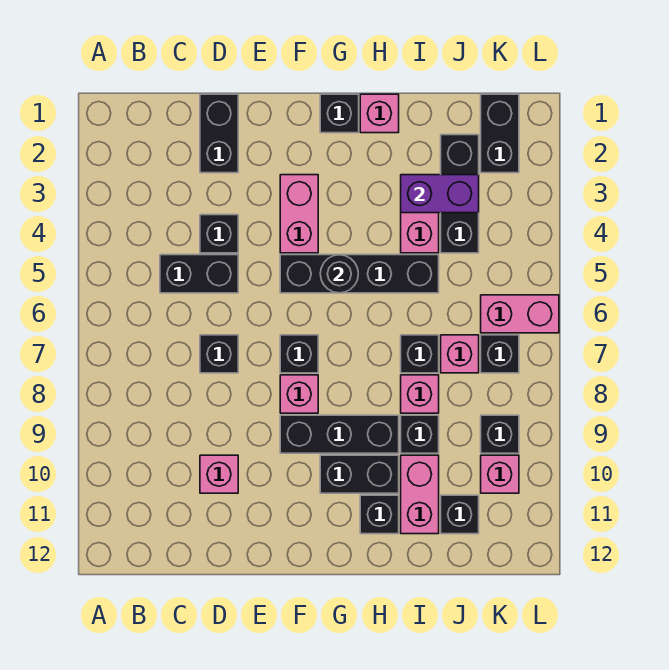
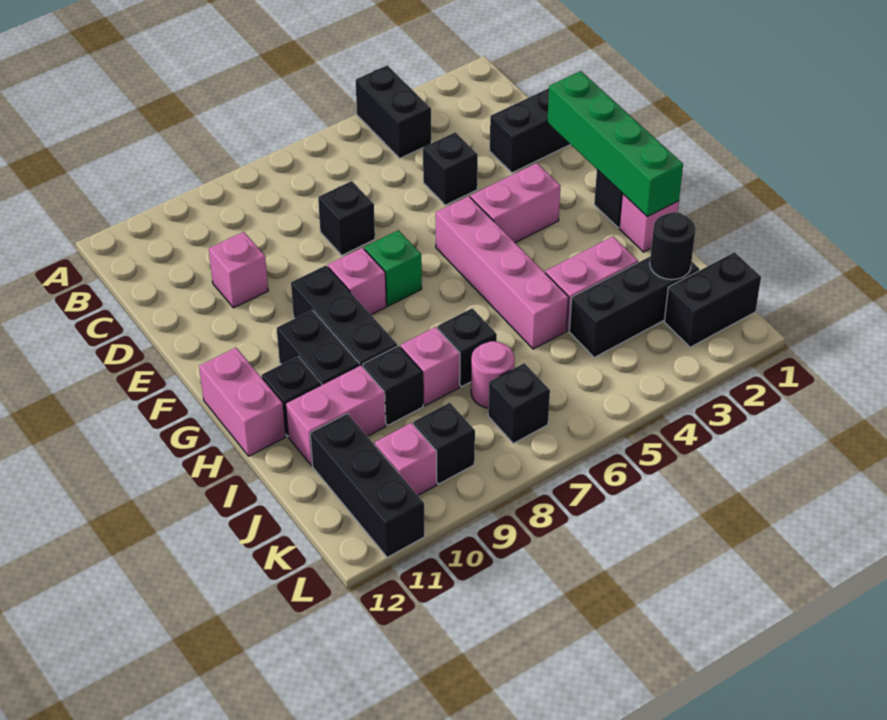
black 1x2 brick [160,255,238,293] -> black 1x2 brick moved to [356,65,431,158]
none -> green 1x4 brick [547,71,683,217]
black 1x4 brick [280,255,439,293] -> pink 1x4 brick [436,196,569,349]
black 1x1 brick [280,335,318,373] -> green 1x1 brick [364,230,422,306]
black 1x1 round brick [320,255,358,293] -> black 1x1 round brick moved to [650,212,696,280]
purple 1x2 brick [401,175,479,213] -> none
pink 1x1 brick [441,335,479,373] -> pink 1x1 round brick [471,341,515,408]
black 1x1 brick [441,495,479,534] -> black 1x3 brick [310,414,425,557]
pink 1x2 brick [481,295,559,333] -> pink 1x2 brick moved to [199,348,285,456]

